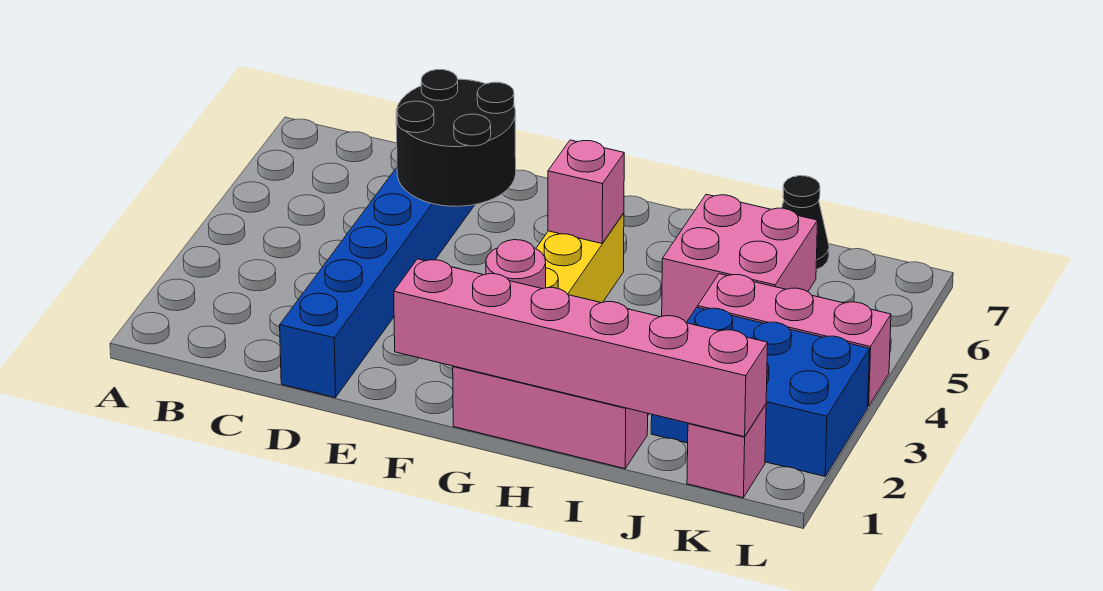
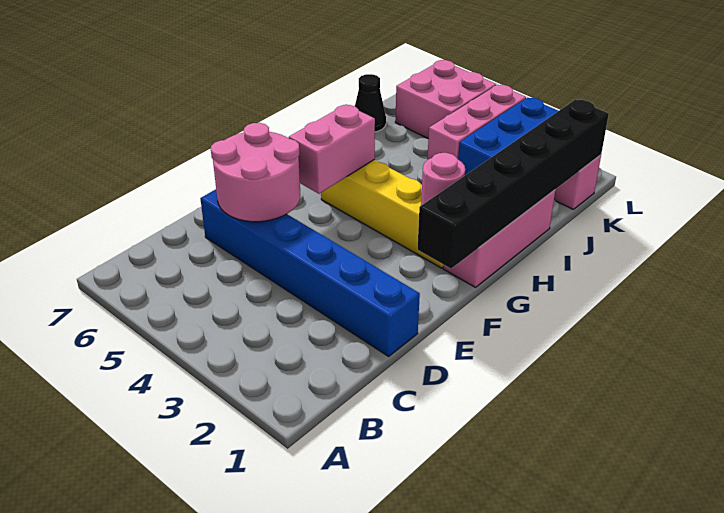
black 2x2 round brick [396,70,516,206] -> pink 2x2 round brick [211,123,300,222]
pink 1x6 brick [394,259,768,437] -> black 1x6 brick [417,100,609,269]
pink 1x1 brick [548,140,624,243] -> pink 1x2 brick [289,104,375,194]
pink 2x2 brick [662,194,818,322] -> pink 2x2 brick moved to [395,60,496,139]

